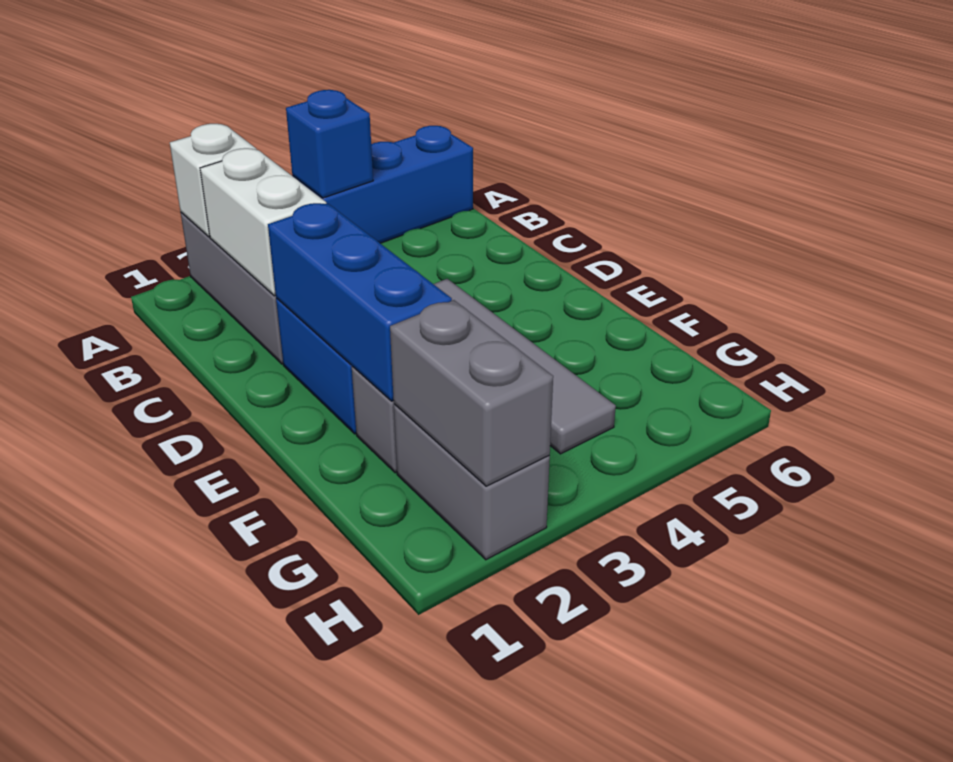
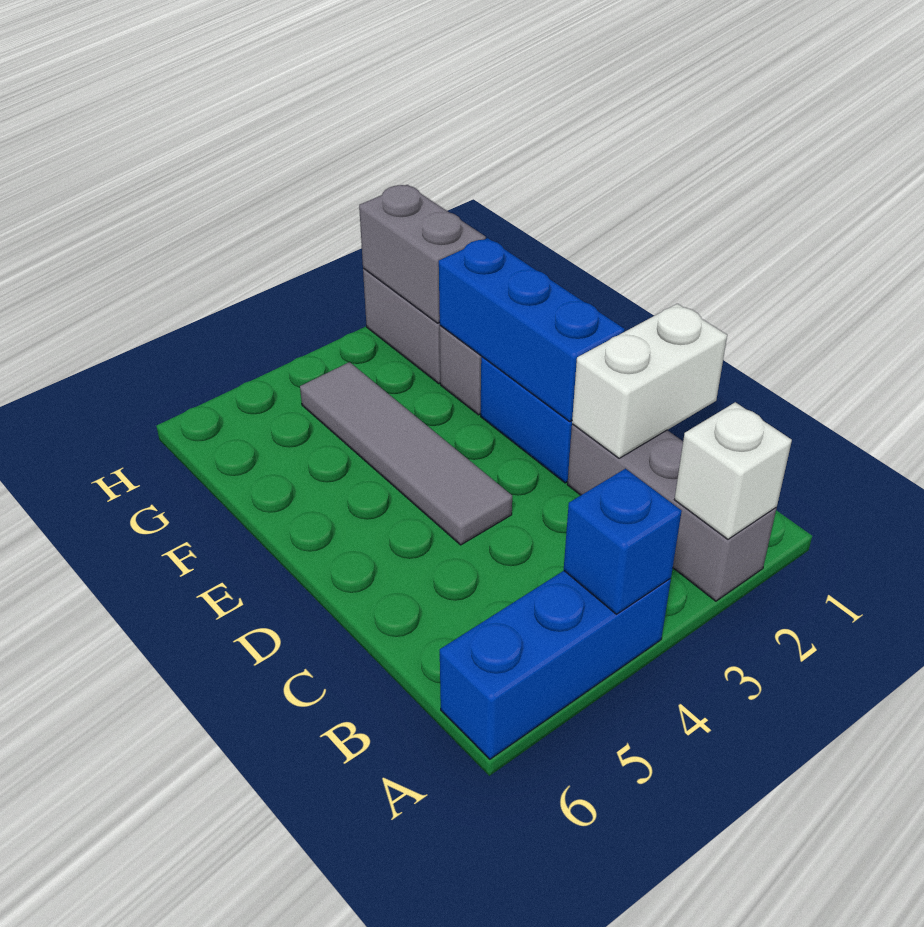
white 1x2 brick [200,148,326,296] -> white 1x2 brick turned to [572,304,727,458]

